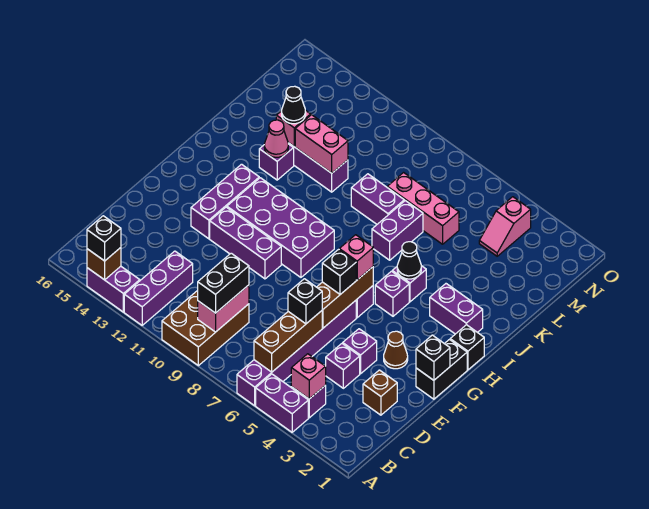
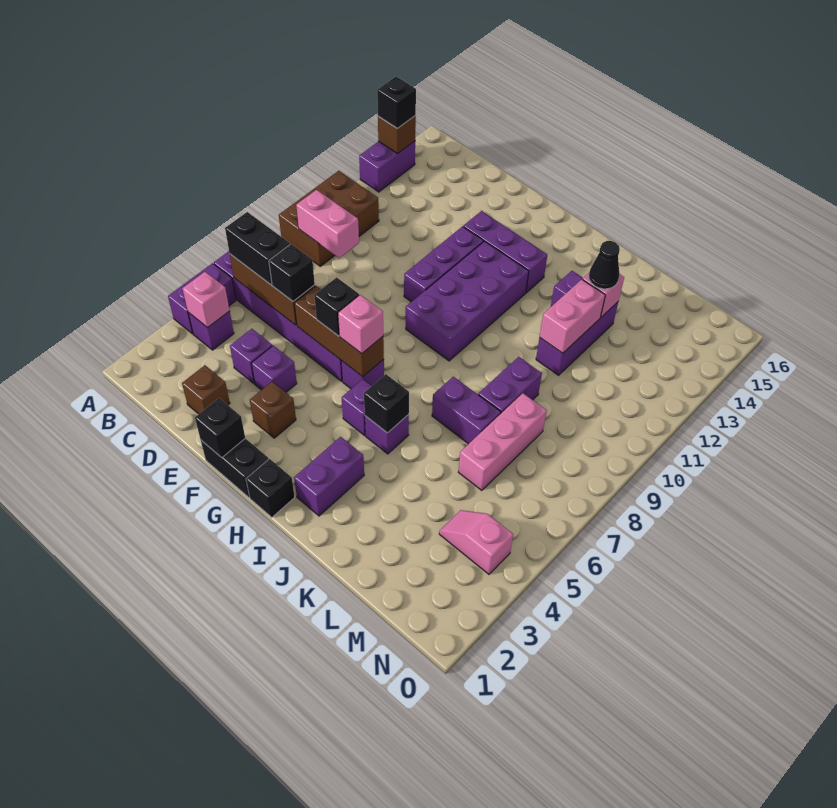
brown 2x3 brick [162,290,249,366] -> brown 2x3 brick turned to [279,171,379,266]
purple 1x3 brick [124,251,193,325] -> none
black 1x2 brick [198,253,249,313] -> black 1x2 brick moved to [225,212,290,285]
brown 1x1 cone [384,331,408,369] -> brown 1x1 brick [250,382,296,438]
black 1x1 cone [397,242,421,279] -> black 1x1 brick [364,374,409,433]
pink 1x1 cone [264,120,288,157] -> none

